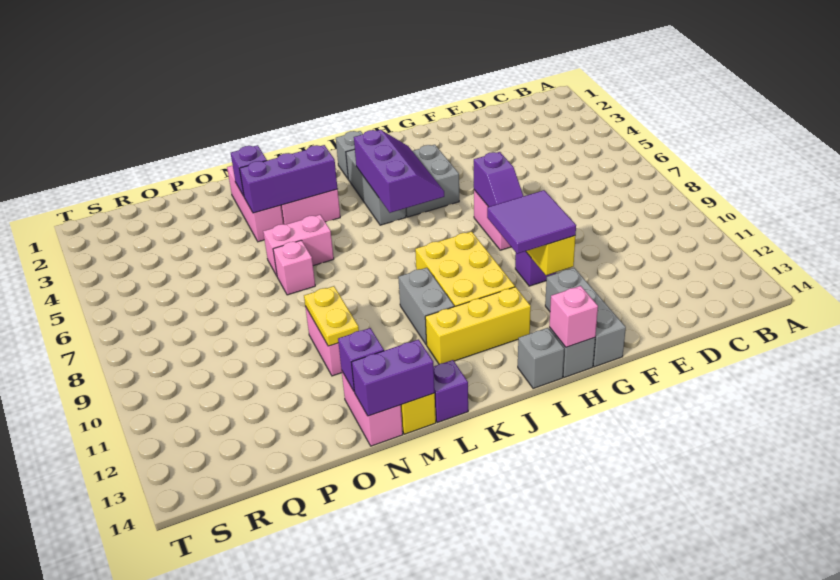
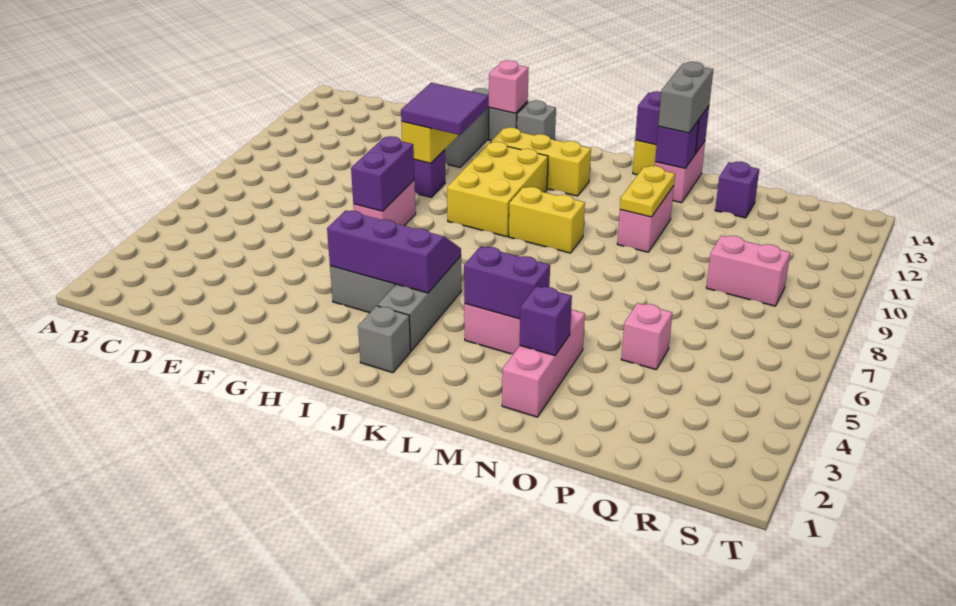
purple 1x2 slope [474,152,523,207] -> purple 1x2 brick [351,136,414,211]
purple 2x3 slope [354,130,444,213] -> purple 2x3 slope turned to [327,211,461,293]
none -> yellow 1x2 brick [509,187,585,253]
grey 1x2 brick [398,268,454,345] -> grey 1x2 brick moved to [658,62,713,133]
purple 1x3 brick [239,145,338,213] -> purple 1x2 brick [464,246,550,319]
purple 1x1 brick [434,360,468,423] -> purple 1x1 brick moved to [715,162,759,218]
pink 1x2 brick [263,215,334,276] -> pink 1x2 brick moved to [706,235,790,306]
pink 1x1 brick [273,240,315,295] -> pink 1x1 brick moved to [621,303,672,370]

